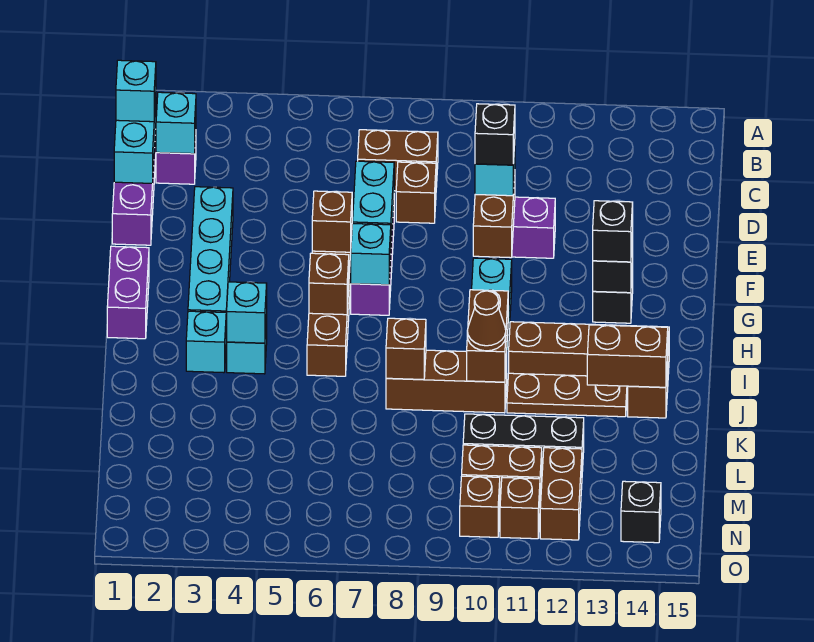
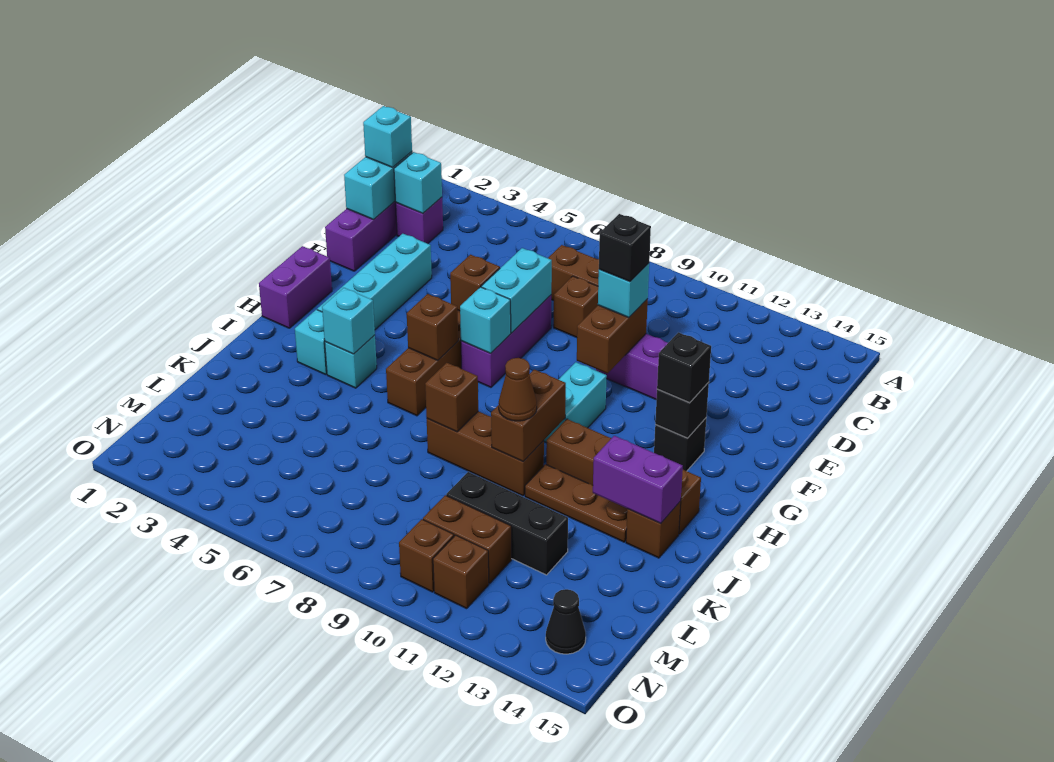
brown 1x2 brick [587,325,668,387] -> purple 1x2 brick [593,436,683,523]
brown 1x2 brick [540,448,582,540] -> none
black 1x1 brick [621,481,661,543] -> black 1x1 cone [546,589,586,654]

